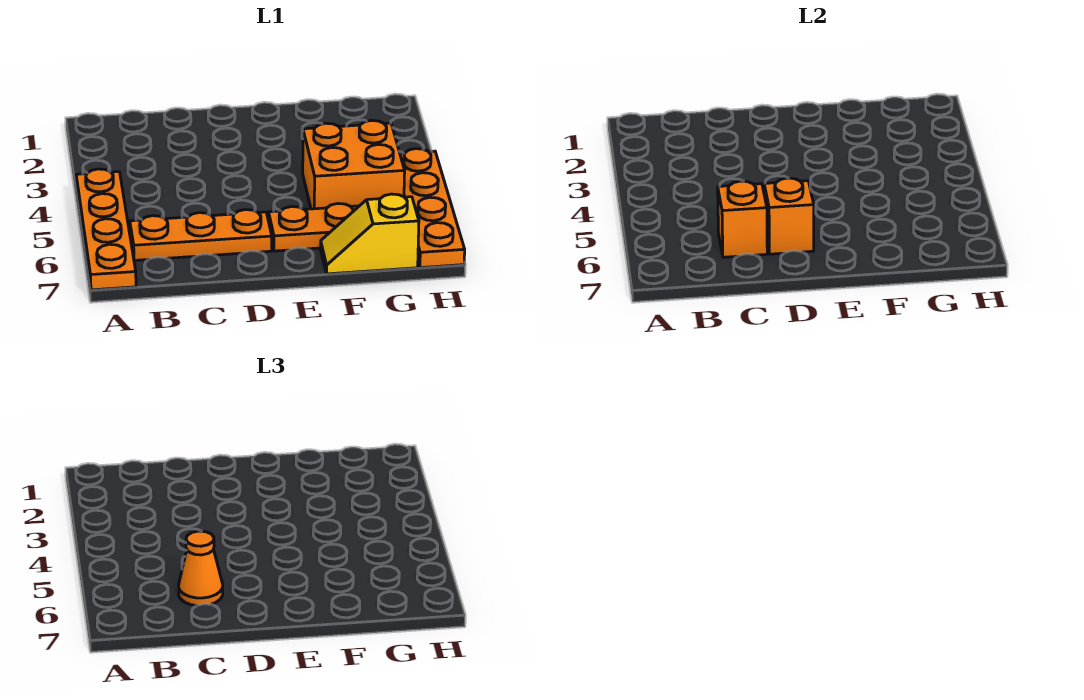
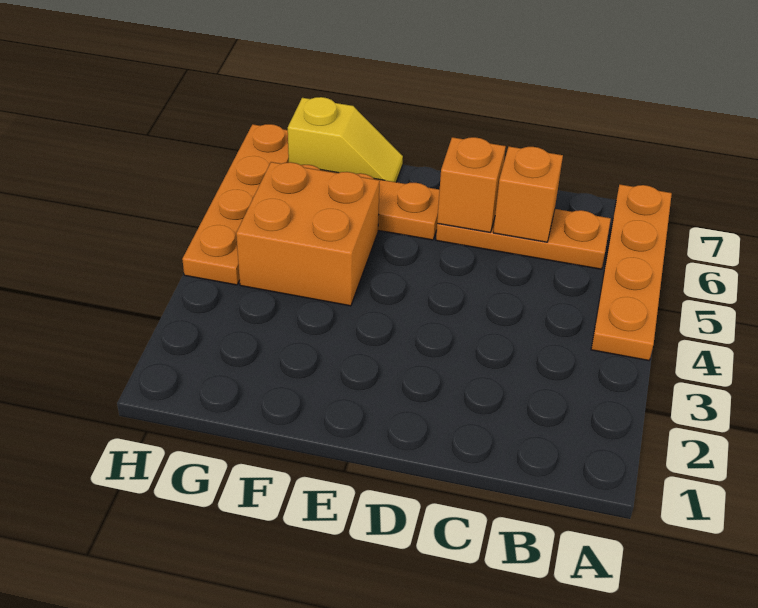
orange 1x1 cone [179,531,223,606] -> none

